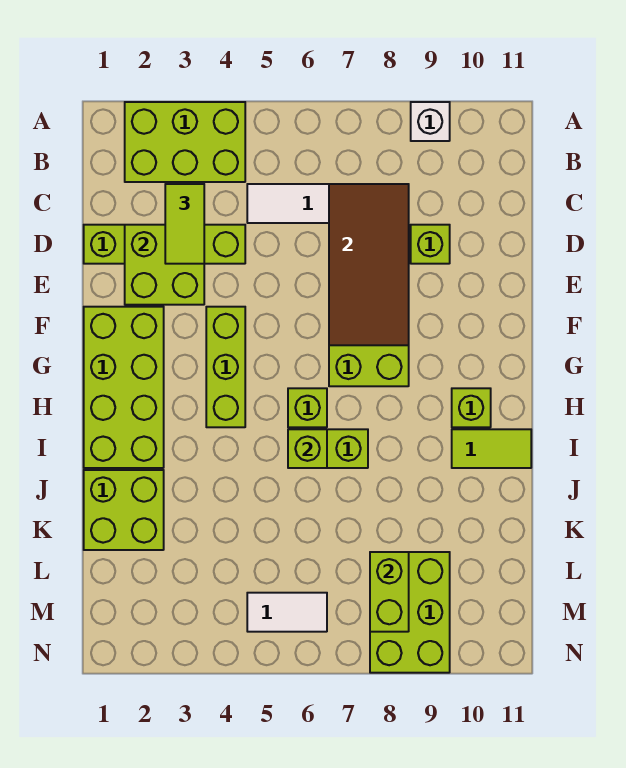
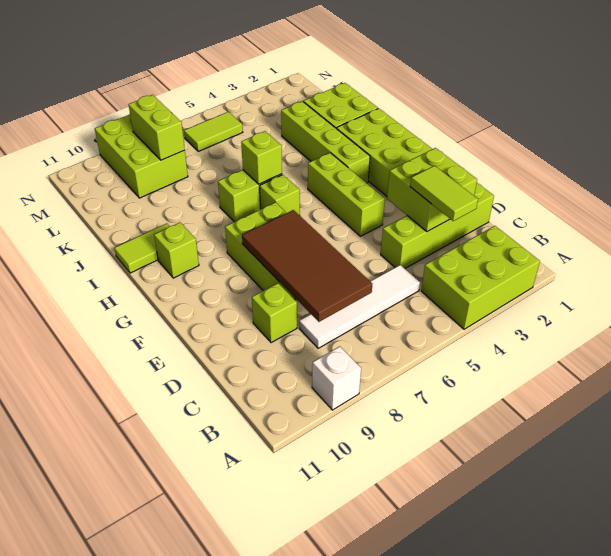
none -> lime 1x4 brick [281,101,370,183]
white 1x2 tile [247,593,327,632] -> lime 1x2 tile [184,112,243,151]

